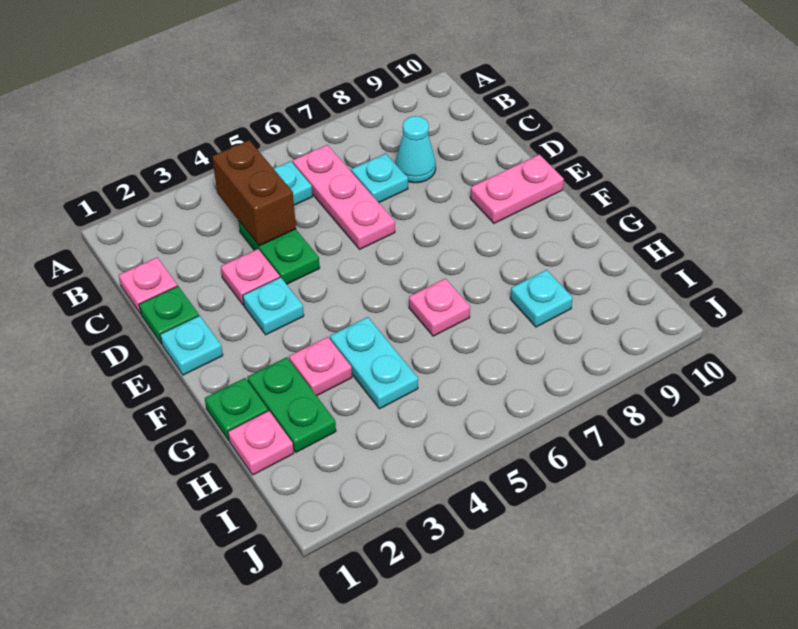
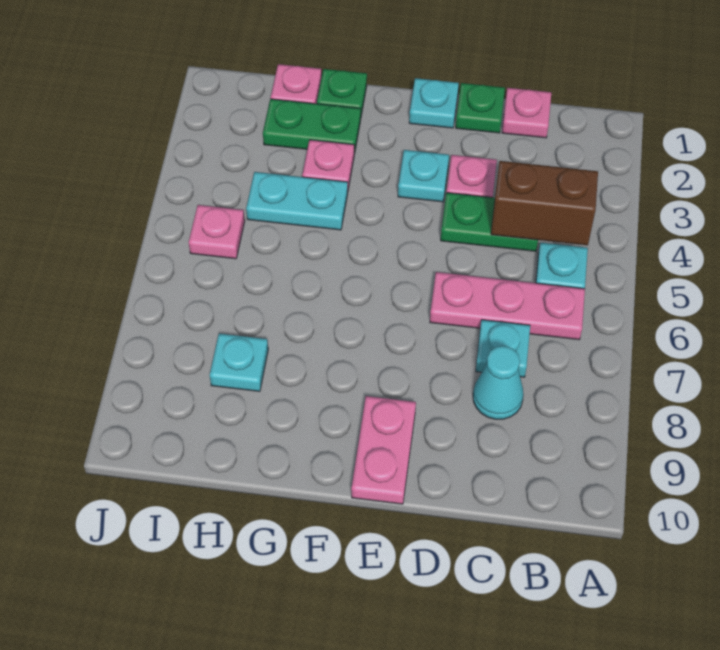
pink 1x1 plate [409,279,470,336] -> pink 1x1 plate moved to [189,205,245,259]

